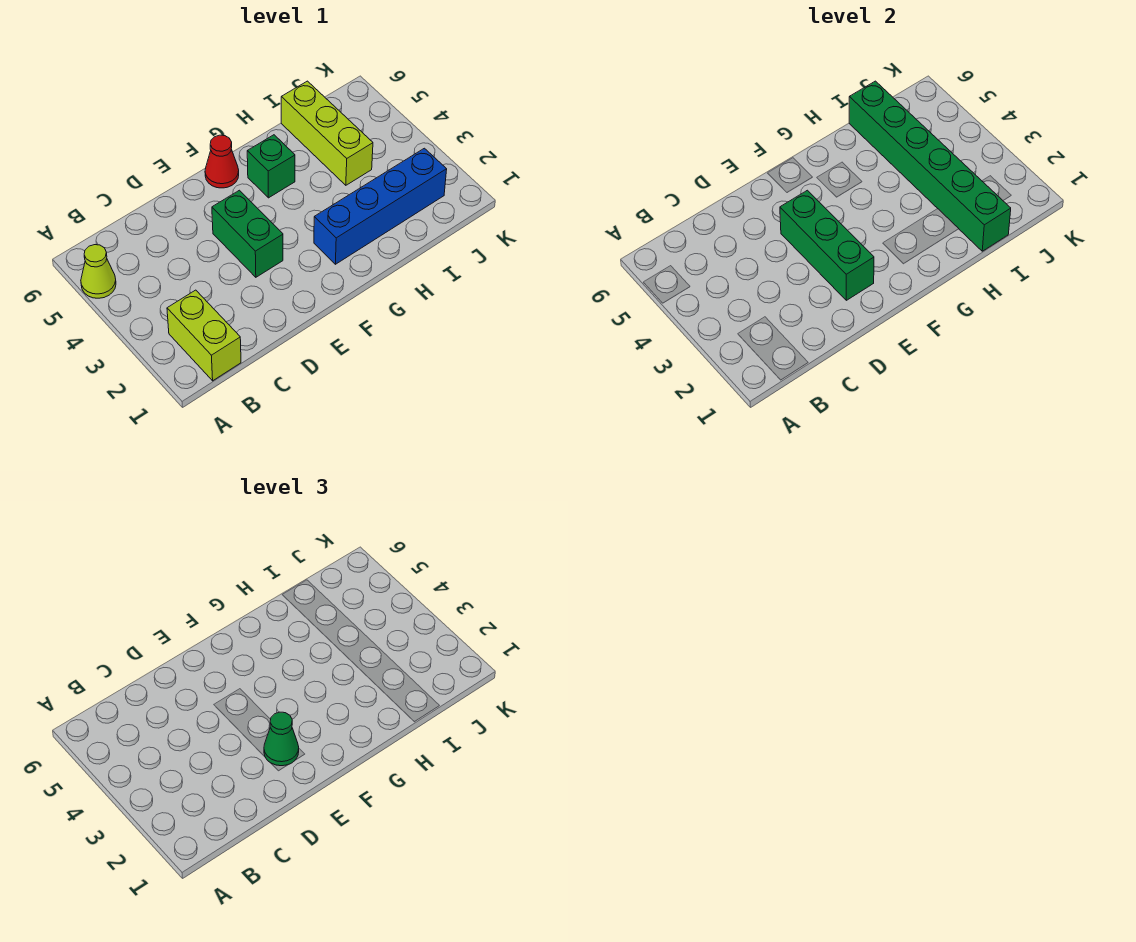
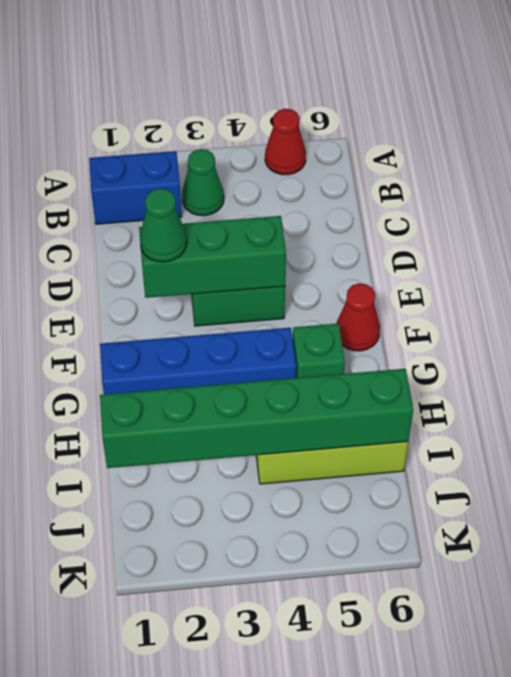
lime 1x1 cone [81,245,116,298] -> red 1x1 cone [265,109,306,175]
lime 1x2 brick [167,290,241,381] -> blue 1x2 brick [89,151,182,224]
none -> green 1x1 cone [182,149,224,216]
blue 1x4 brick [314,148,447,264] -> blue 1x4 brick turned to [100,328,296,395]

